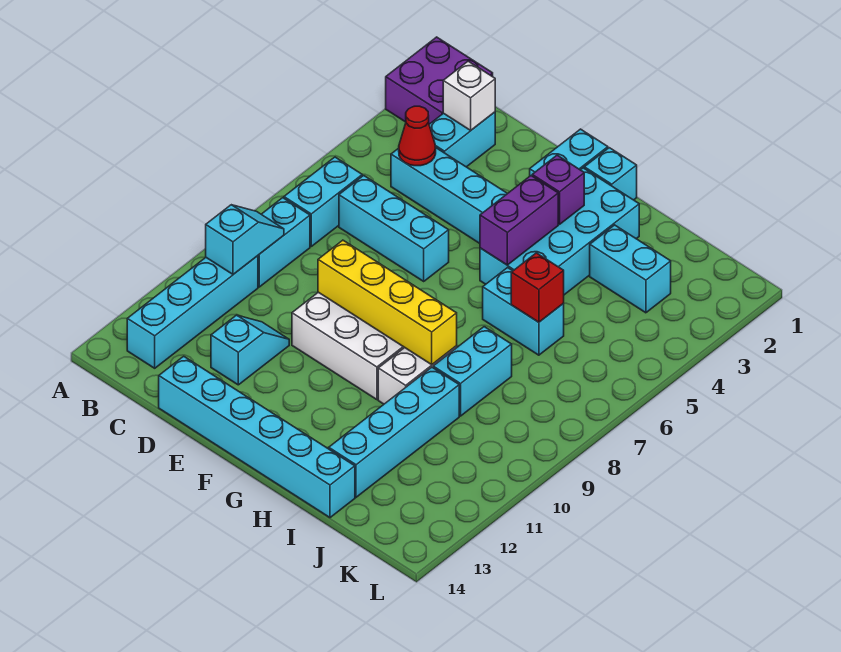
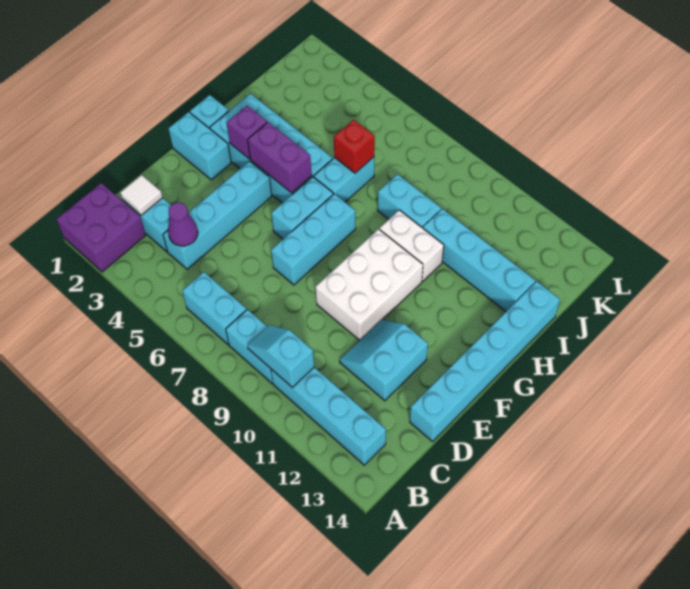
white 1x1 brick [443,61,495,130] -> white 1x1 tile [120,175,163,215]
red 1x1 cone [399,106,436,166] -> purple 1x1 cone [168,203,198,246]
cyan 1x3 brick [339,176,449,281] -> cyan 1x3 brick moved to [271,194,356,285]
cyan 1x2 slope [211,315,289,385] -> cyan 2x2 slope [340,320,428,401]
yellow 1x4 brick [318,240,457,365] -> none
cyan 1x2 brick [590,225,671,313] -> cyan 1x2 brick moved to [271,177,333,239]

